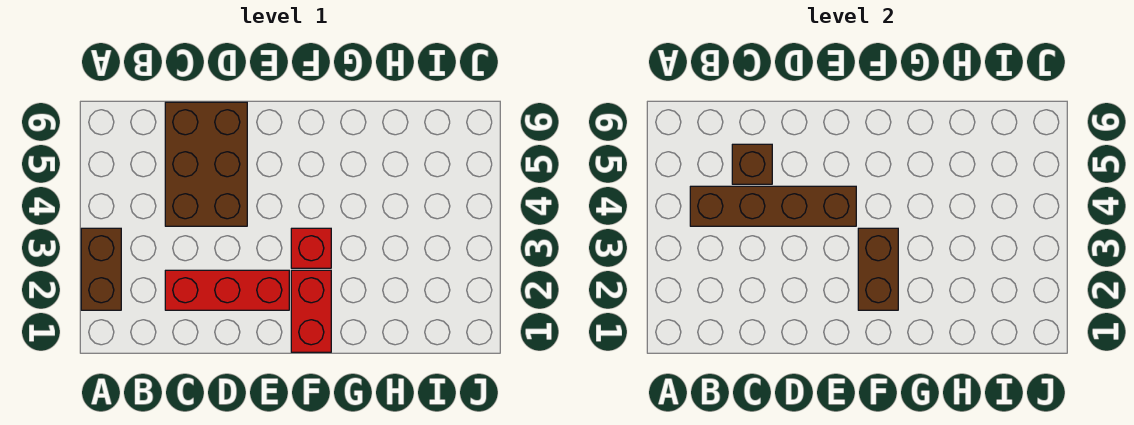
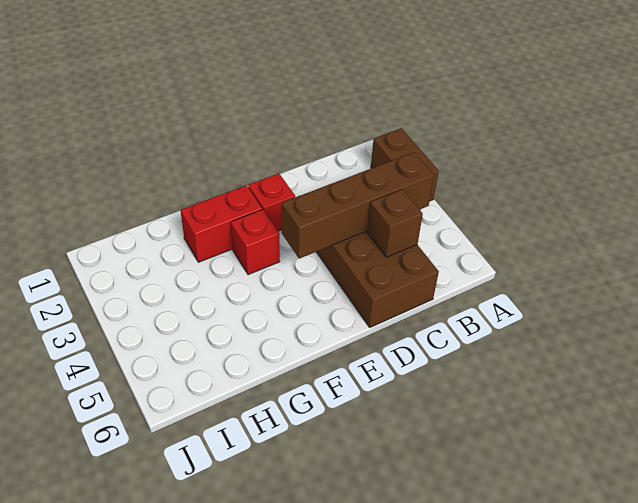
red 1x3 brick [165,270,289,310] -> red 1x1 brick [248,174,295,231]
red 1x2 brick [291,270,331,352] -> red 1x2 brick turned to [180,185,262,262]
brown 1x2 brick [858,228,898,310] -> none

